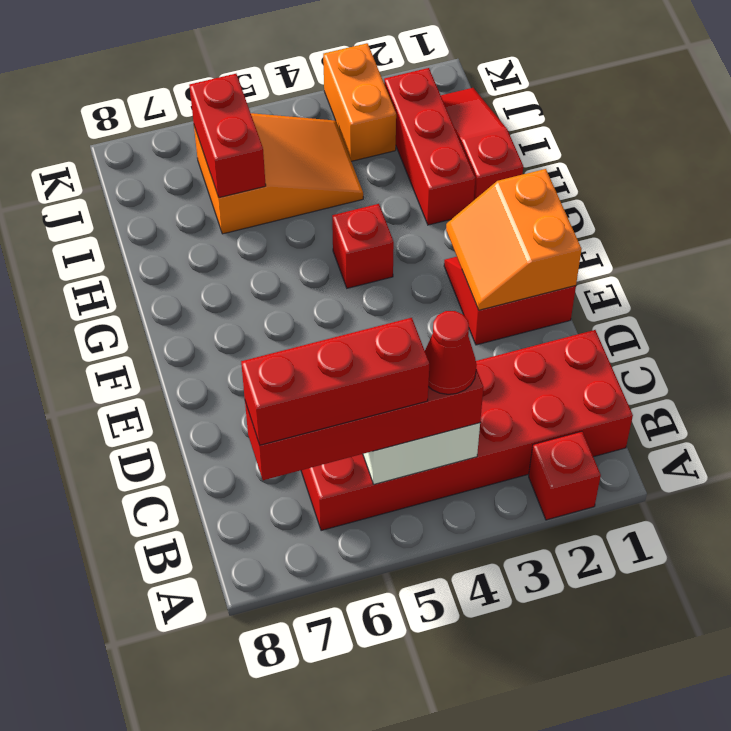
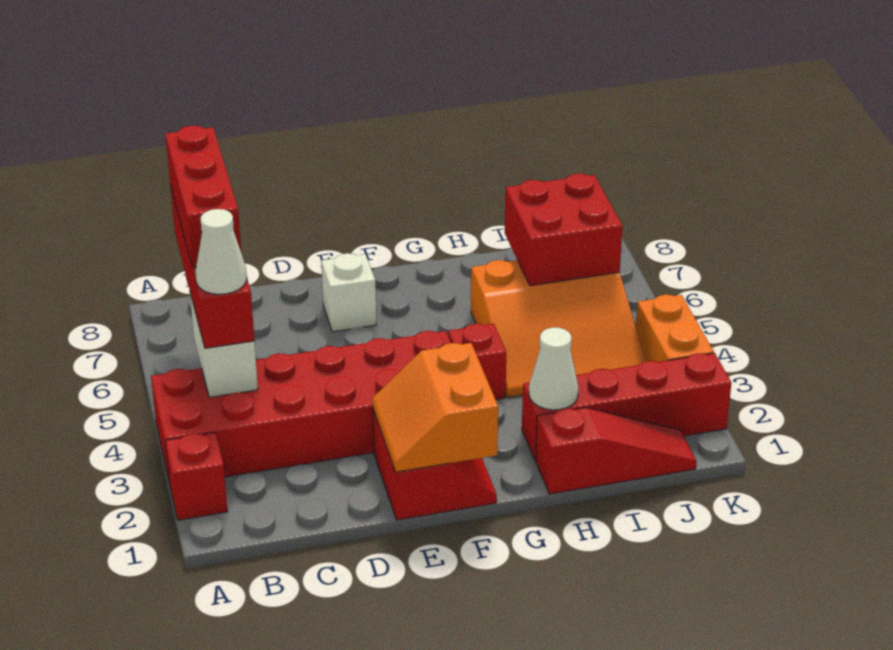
red 2x6 brick [301,330,633,531] -> red 2x6 brick turned to [151,331,451,484]
red 1x1 cone [425,311,477,394] -> white 1x1 cone [196,209,247,294]
orange 2x2 slope [446,169,582,310] -> orange 2x2 slope turned to [372,343,498,472]
none -> white 1x1 brick [321,253,376,332]
red 1x3 brick [384,68,475,225] -> red 1x4 brick [522,353,731,461]
none -> white 1x1 cone [529,327,578,410]
orange 2x3 slope [194,113,363,234] -> orange 3x3 slope [471,260,646,397]
red 1x2 brick [189,74,266,198] -> red 2x2 brick [505,174,623,286]
orange 1x2 brick [323,43,396,161] -> orange 1x2 brick turned to [636,295,714,362]

